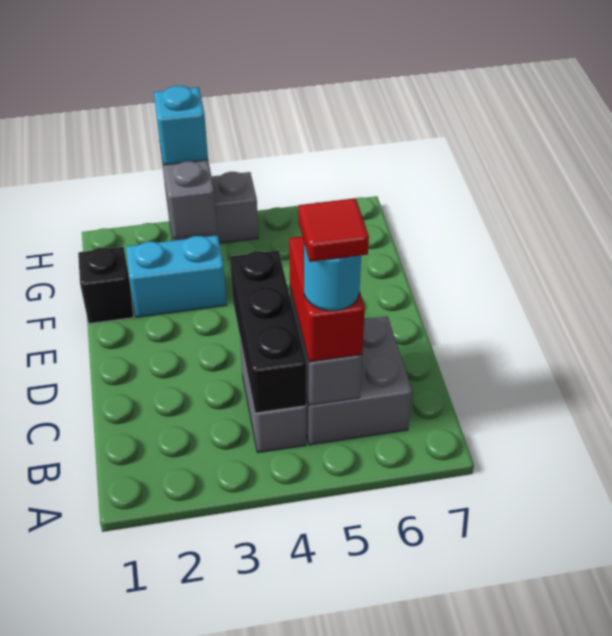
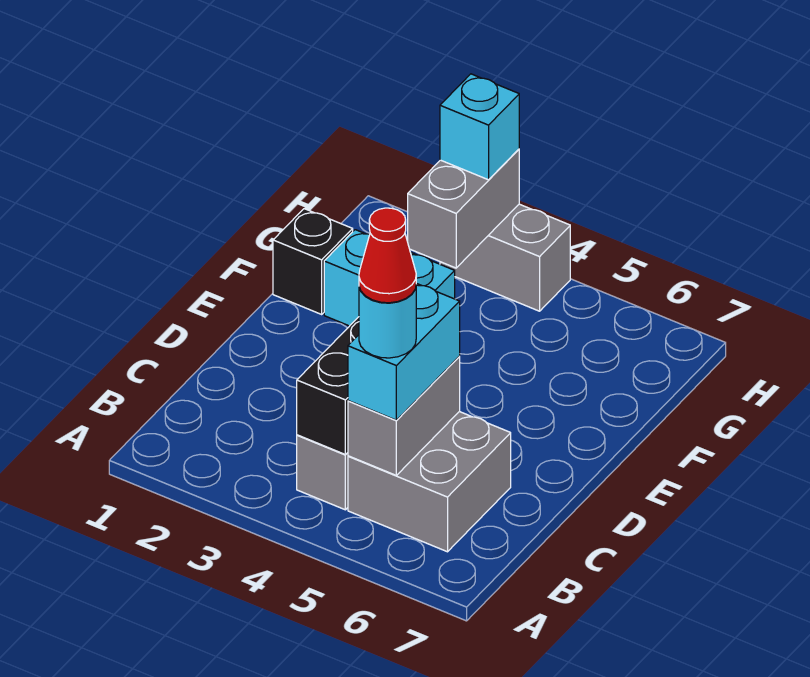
red 1x2 brick [289,236,365,362] -> cyan 1x2 brick [348,283,460,420]
red 1x1 tile [299,198,369,262] -> red 1x1 cone [359,208,416,303]

